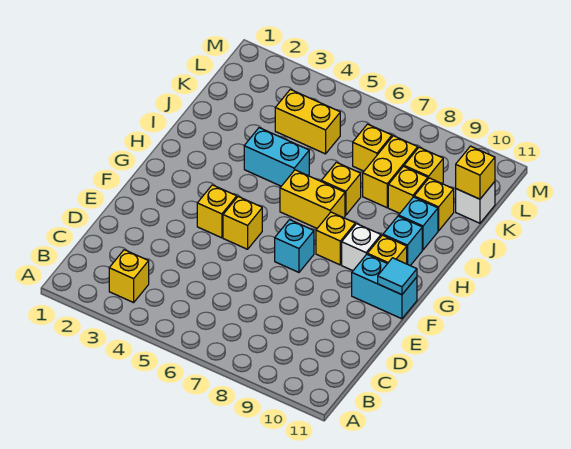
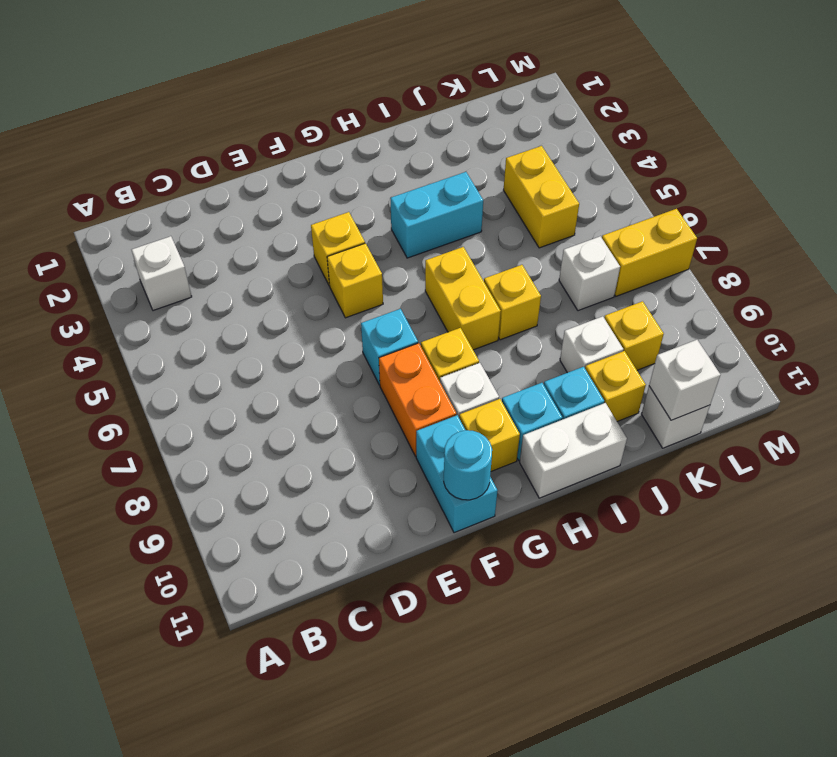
yellow 1x1 brick [109,250,149,303] -> white 1x1 brick [132,236,192,311]
none -> orange 1x2 brick [379,343,456,456]
cyan 1x1 tile [378,258,417,295] -> cyan 1x1 round brick [444,430,492,500]
none -> white 1x2 brick [520,403,627,498]
cyan 1x2 brick [244,128,309,186] -> cyan 1x2 brick turned to [390,172,483,258]
yellow 1x2 brick [363,136,418,208] -> yellow 1x2 brick moved to [602,209,697,296]
yellow 1x1 brick [388,166,428,213] -> white 1x1 brick [560,316,623,373]
yellow 1x1 brick [353,124,392,171] -> white 1x1 brick [559,236,620,311]
yellow 1x1 brick [456,146,495,199] -> white 1x1 brick [649,340,720,420]

